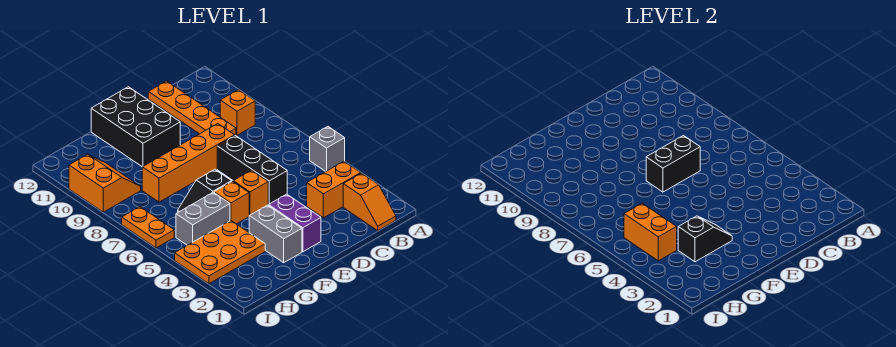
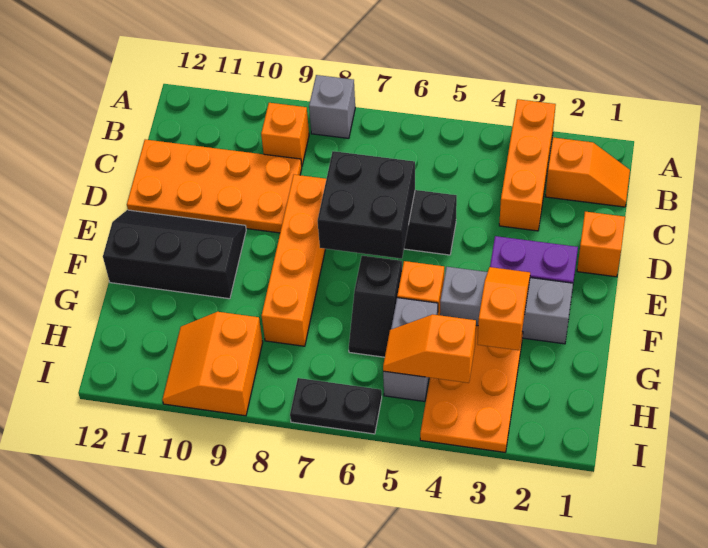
grey 1x1 brick [310,127,345,172] -> grey 1x1 brick moved to [309,75,355,138]
orange 1x2 brick [307,161,361,218] -> orange 1x3 brick [499,99,556,231]
orange 1x4 plate [148,81,236,136] -> orange 2x4 plate [127,139,302,233]
black 1x2 brick [646,136,700,192] -> black 2x2 brick [318,151,415,259]
orange 1x1 brick [233,170,268,215] -> orange 1x1 brick moved to [577,212,625,277]
black 2x3 brick [91,87,180,167] -> black 2x3 slope [103,210,246,299]
grey 1x2 brick [249,205,302,263] -> grey 1x3 brick [440,267,573,344]
black 1x2 slope [678,216,732,262] -> orange 1x2 slope [477,267,530,350]
orange 1x2 brick [624,203,677,261] -> orange 1x2 slope [383,315,476,383]
orange 2x2 slope [69,154,141,212] -> orange 2x2 slope turned to [162,312,263,416]
orange 1x2 plate [122,207,174,248] -> black 1x2 plate [290,378,382,434]

